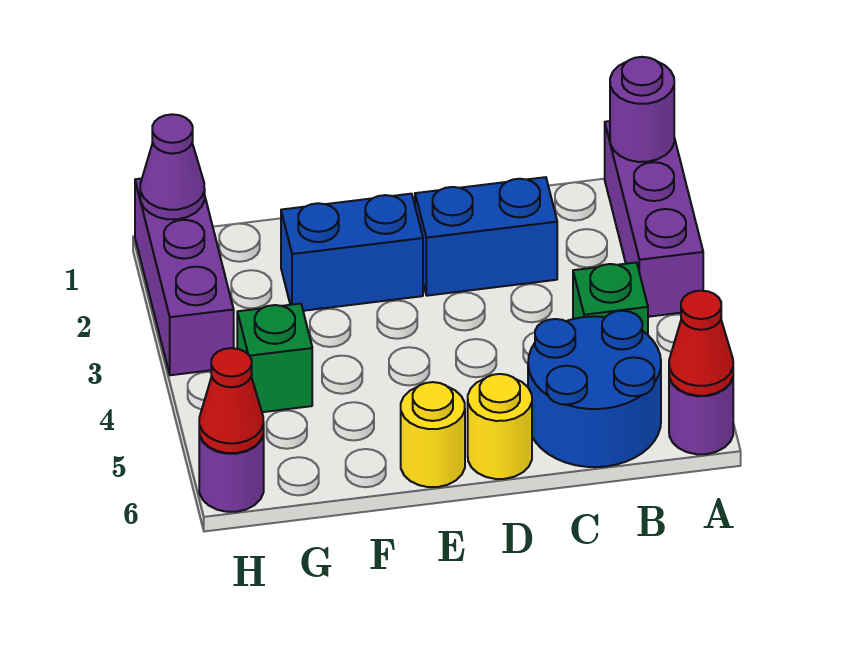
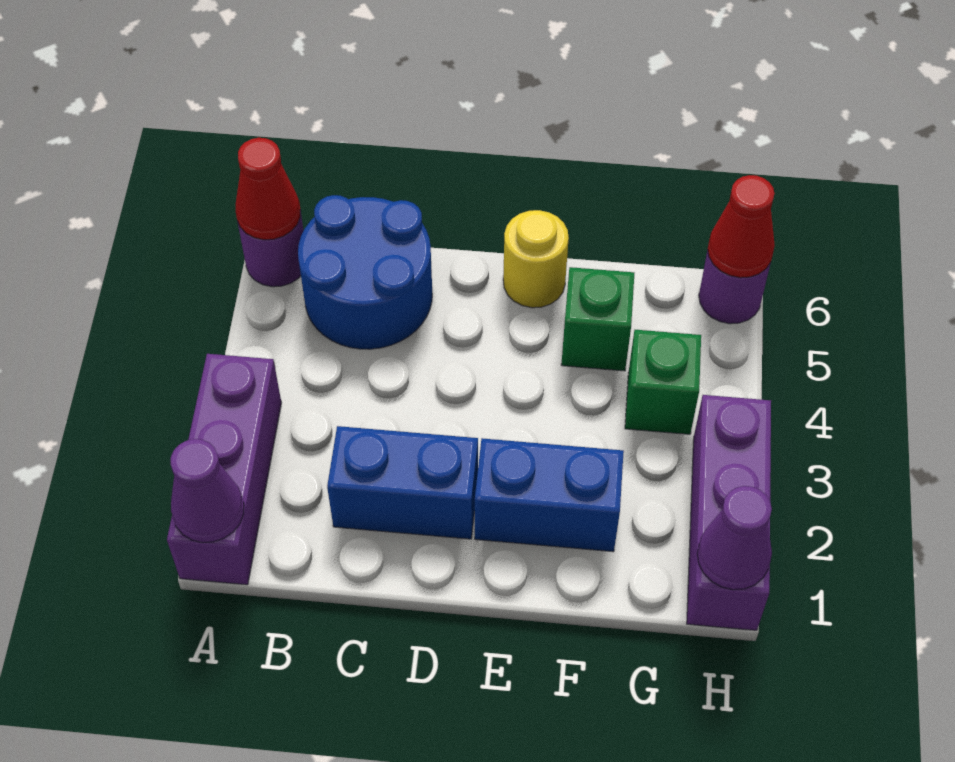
purple 1x1 round brick [610,57,674,162] -> purple 1x1 cone [171,439,244,543]
green 1x1 brick [573,262,648,335] -> green 1x1 brick moved to [561,267,634,371]
yellow 1x1 round brick [468,374,532,479] -> none

